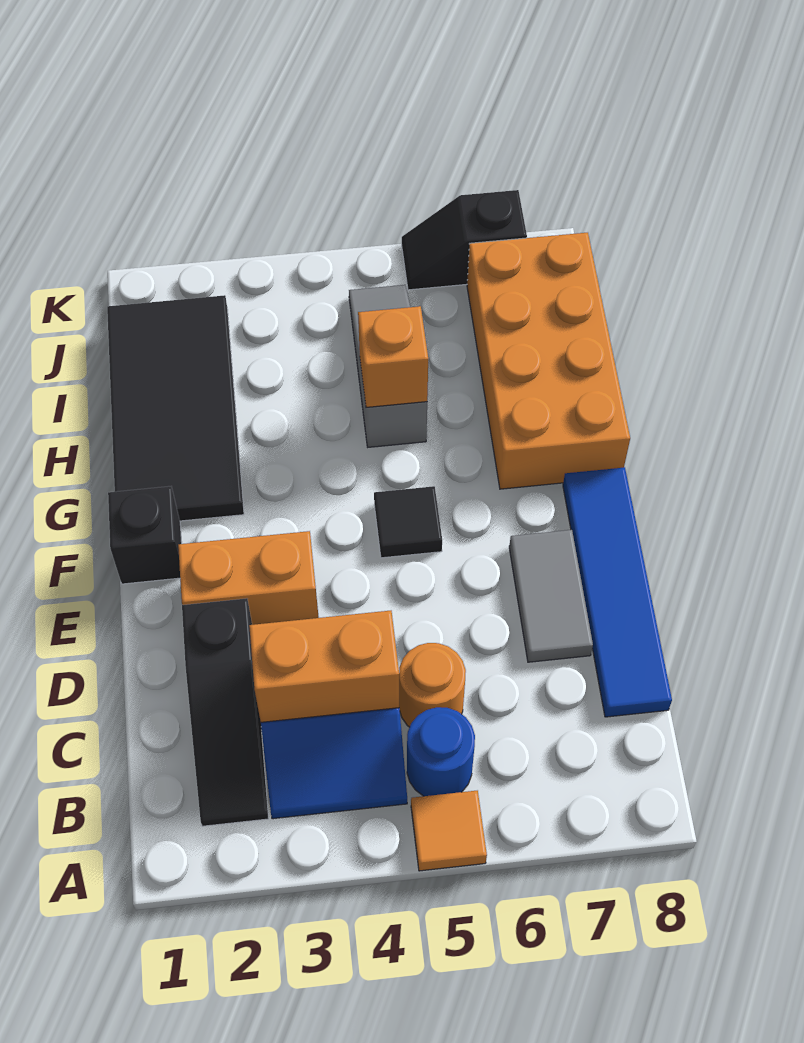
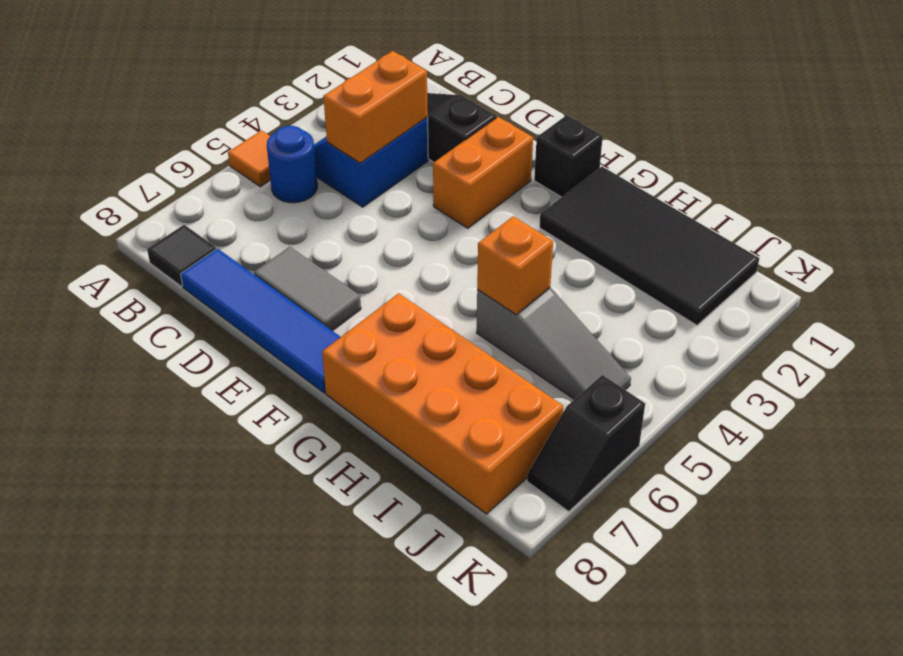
orange 1x1 round brick [399,643,466,727] -> none
black 1x1 tile [374,486,442,558] -> black 1x1 tile moved to [147,225,216,286]
black 1x2 slope [402,190,527,290] -> black 1x2 slope turned to [527,375,645,512]

